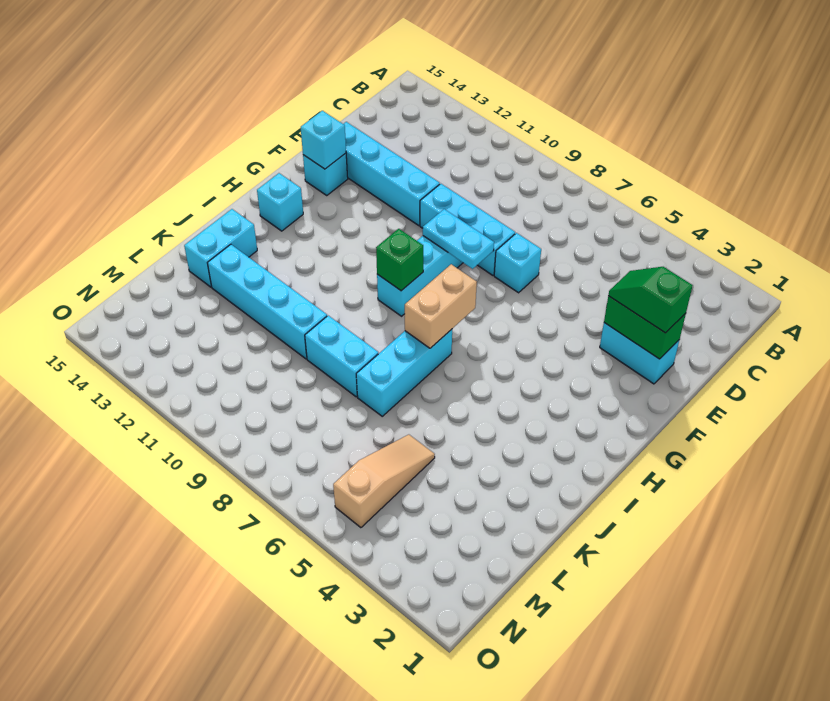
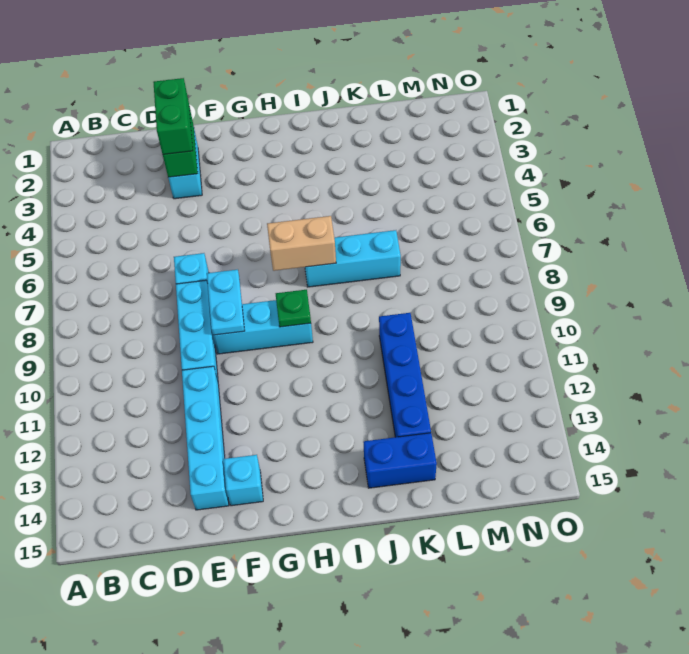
green 1x2 slope [608,267,693,333] -> green 1x2 brick [153,78,193,154]
cyan 1x1 brick [301,111,346,169] -> none
green 1x1 brick [376,229,423,291] -> green 1x1 plate [276,290,311,327]
cyan 1x1 brick [257,173,303,231] -> none
cyan 1x2 brick [184,209,257,287] -> blue 1x2 brick [364,433,437,488]
cyan 1x2 brick [305,316,378,397] -> none
cyan 1x4 brick [207,245,327,359] -> blue 1x4 brick [379,313,431,437]
tan 1x3 slope [333,435,435,528] -> none

